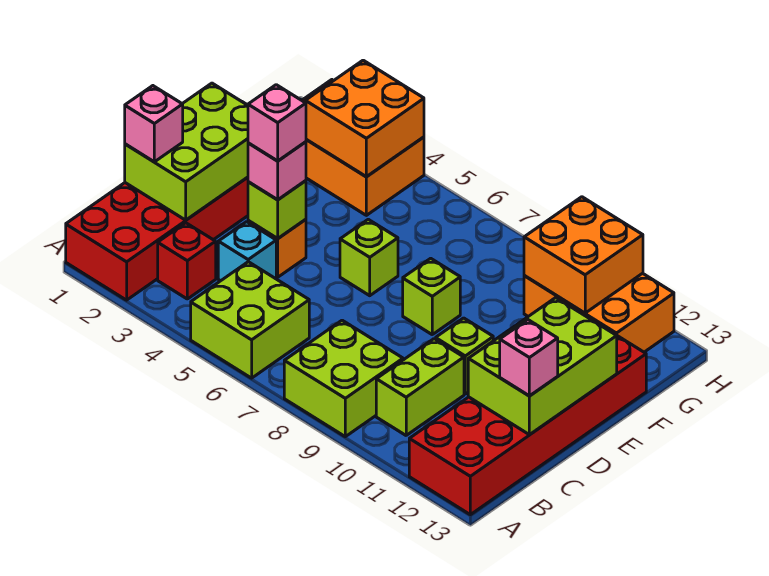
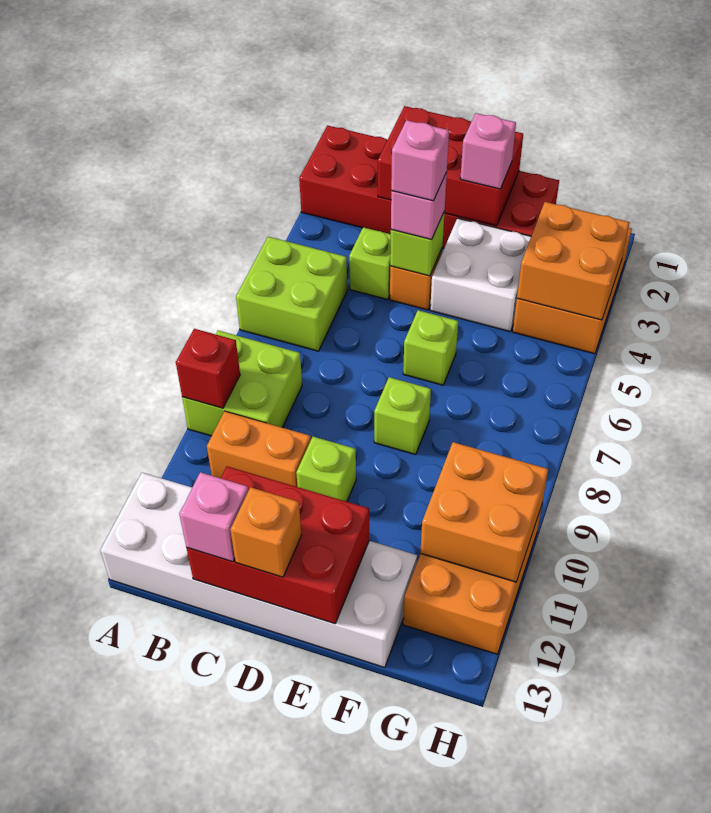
red 2x6 brick [409,323,646,515] -> white 2x6 brick [100,473,417,668]
red 1x1 brick [158,223,216,299] -> red 1x1 brick moved to [176,329,240,408]
lime 1x2 brick [376,339,464,435] -> orange 1x2 brick [207,411,311,487]
lime 2x3 brick [125,83,248,220] -> red 2x3 brick [378,106,523,226]
pink 1x1 brick [125,86,183,162] -> pink 1x1 brick moved to [460,113,516,189]
cyan 1x1 brick [218,222,276,281] -> lime 1x1 brick [349,227,391,300]
lime 2x3 brick [468,298,617,435] -> red 2x3 brick [187,466,369,624]
none -> orange 1x1 brick [230,487,302,577]
none -> white 2x2 brick [430,218,531,332]

